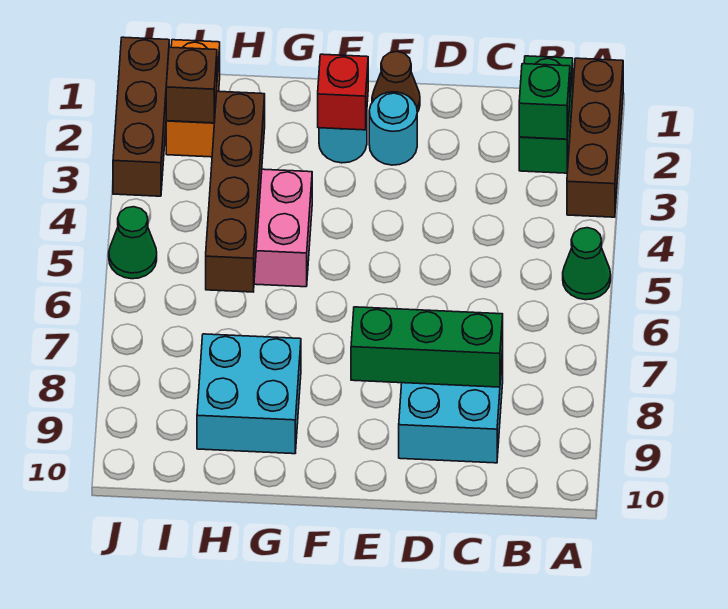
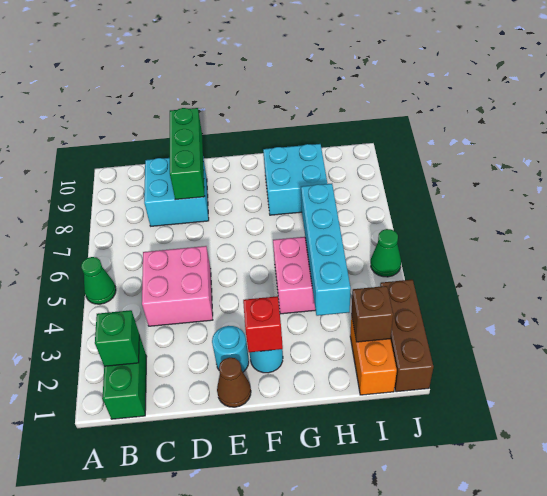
brown 1x3 brick [567,58,623,217] -> none
none -> pink 2x2 brick [142,246,213,326]
green 1x3 brick [351,307,503,387] -> green 1x3 brick turned to [170,108,204,200]
brown 1x4 brick [206,91,265,292] -> cyan 1x4 brick [301,184,351,316]

